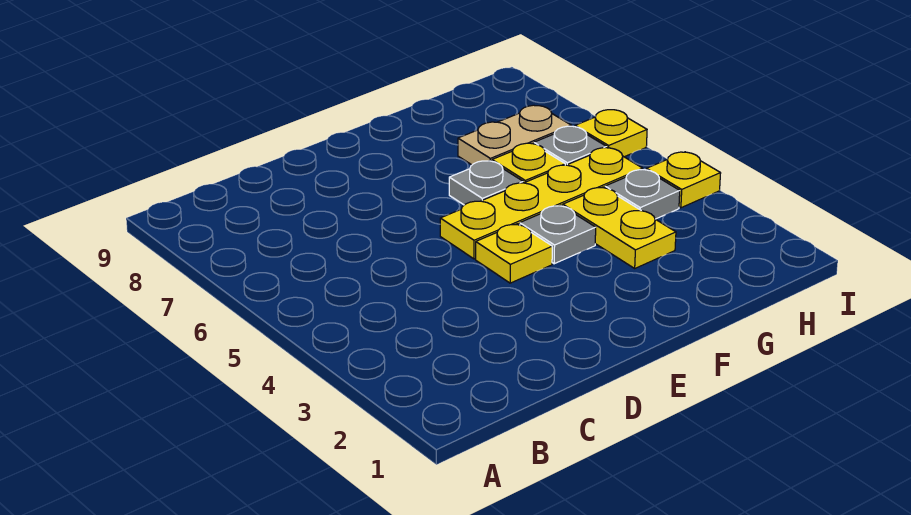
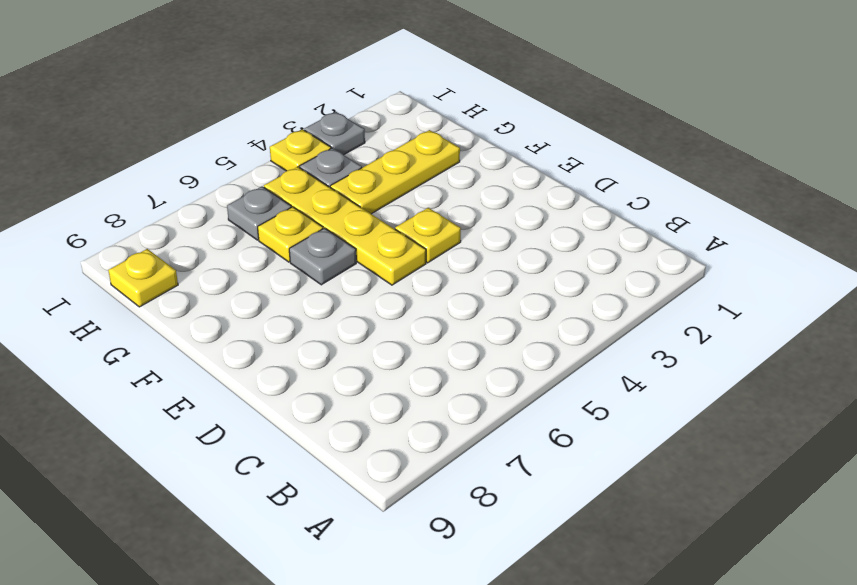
grey 1x1 plate [520,205,596,264] -> grey 1x1 plate moved to [304,112,365,155]
yellow 1x2 plate [563,187,676,268] -> yellow 1x3 plate [330,130,460,214]
tan 1x2 plate [458,105,571,165] -> none
yellow 1x1 plate [575,110,647,157] -> yellow 1x1 plate moved to [108,249,178,307]

